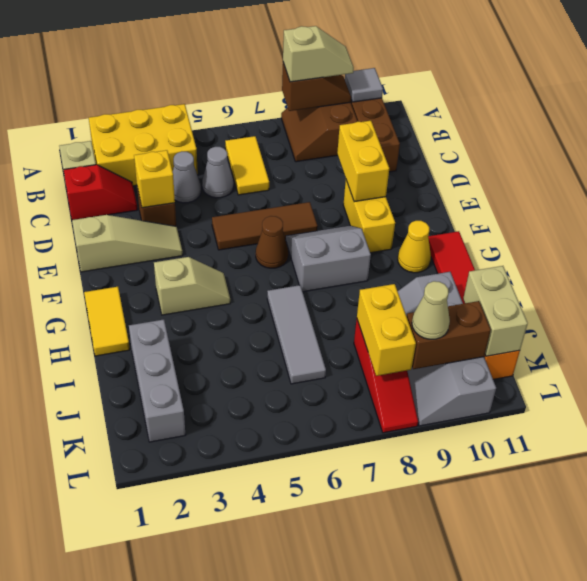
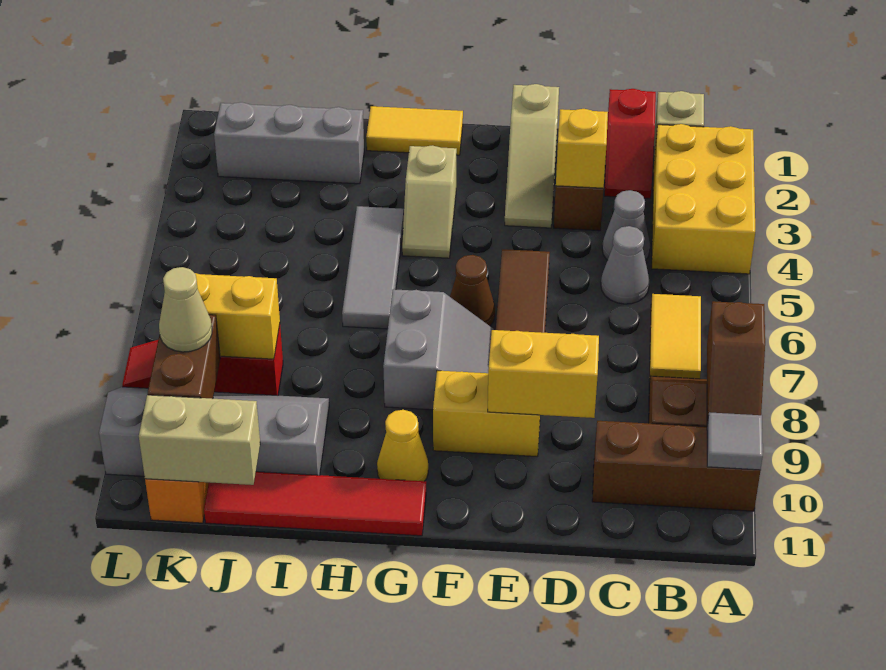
tan 1x2 slope [283,26,354,82] -> none
yellow 1x2 tile [225,136,269,195] -> yellow 1x2 tile turned to [649,294,701,381]
grey 1x3 tile [267,285,326,384] -> grey 1x3 tile turned to [342,206,404,329]

